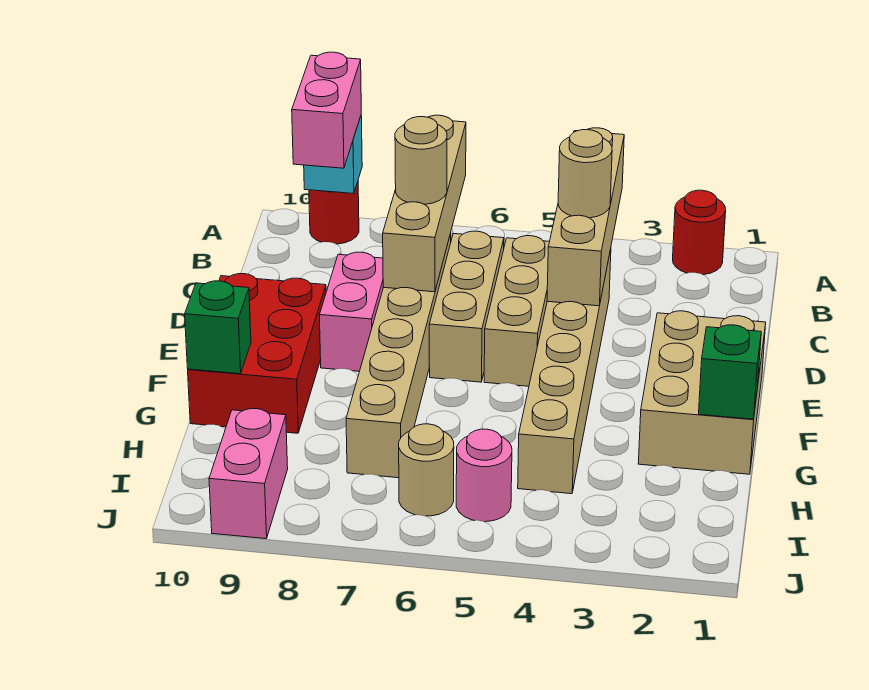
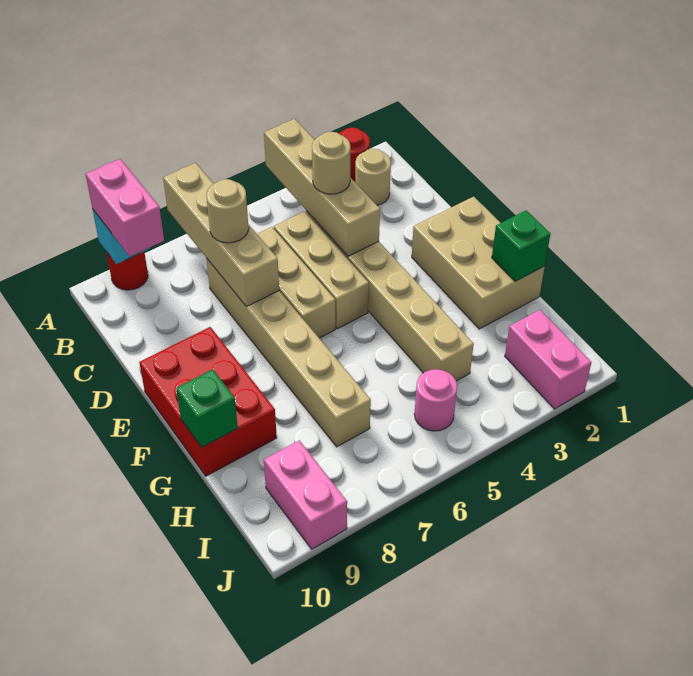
pink 1x2 brick [319,252,383,371] -> pink 1x2 brick moved to [505,310,592,409]
tan 1x1 round brick [399,424,454,516] -> tan 1x1 round brick moved to [355,149,391,205]

